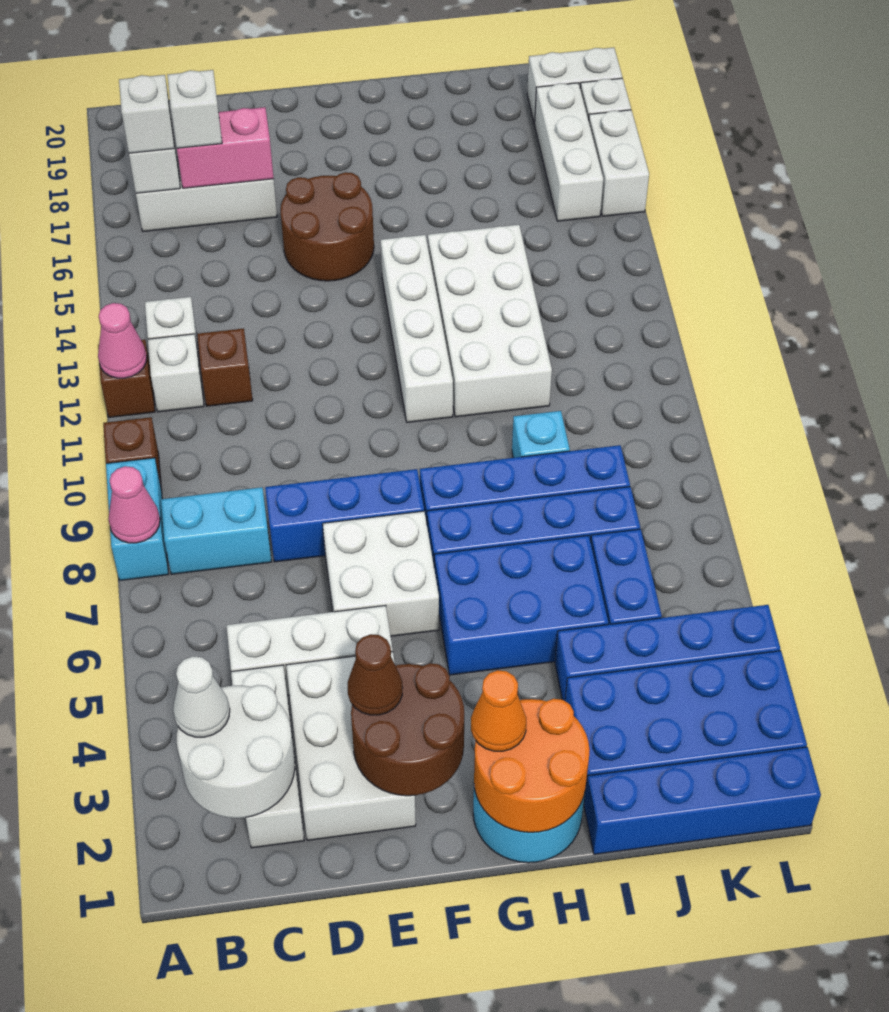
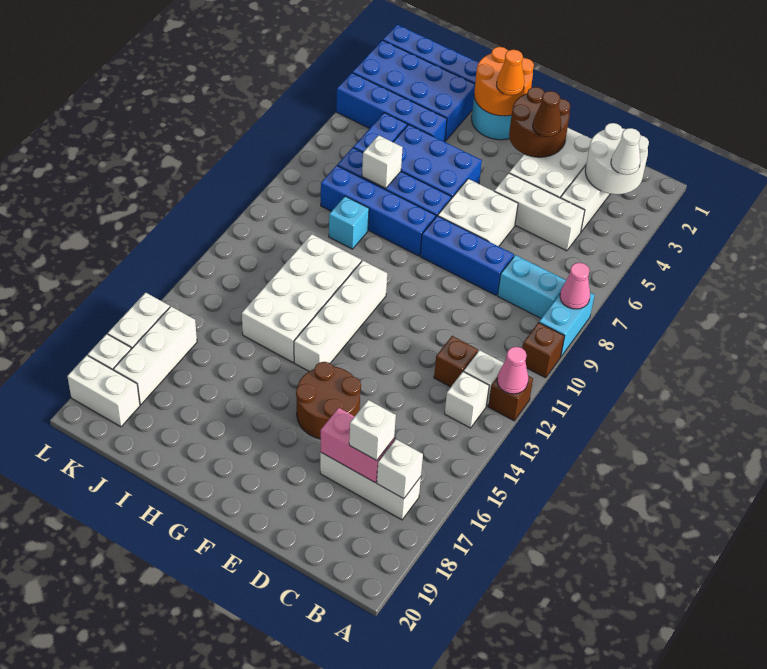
white 1x1 brick [119,75,174,153] -> white 1x1 brick moved to [362,135,403,188]

